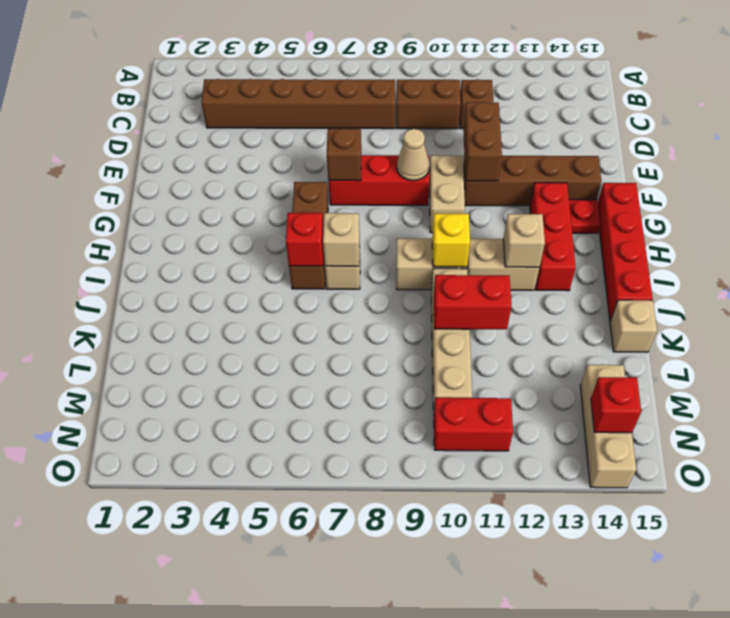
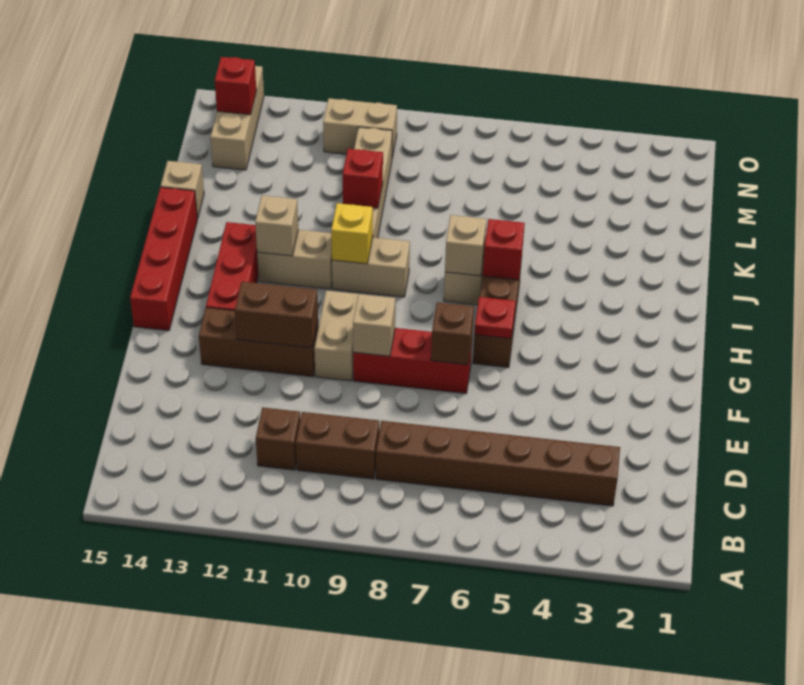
brown 1x2 brick [463,102,502,181] -> brown 1x2 brick turned to [235,282,318,348]
tan 1x1 cone [397,129,429,181] -> tan 1x1 brick [353,294,395,356]
brown 1x4 brick [463,156,602,206] -> brown 1x3 brick [199,308,318,377]
red 1x1 plate [569,199,600,233] -> red 1x1 plate moved to [474,297,516,339]
red 1x2 brick [434,275,511,329] -> red 1x1 brick [343,149,383,208]
red 1x2 brick [434,398,513,451] -> tan 1x2 brick [323,98,397,158]

